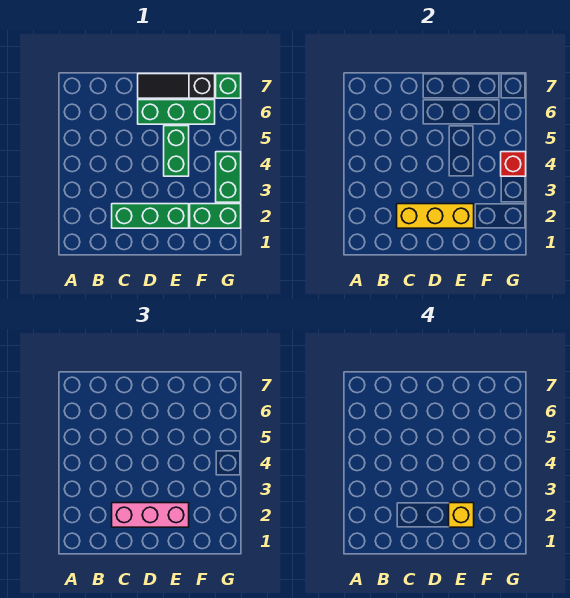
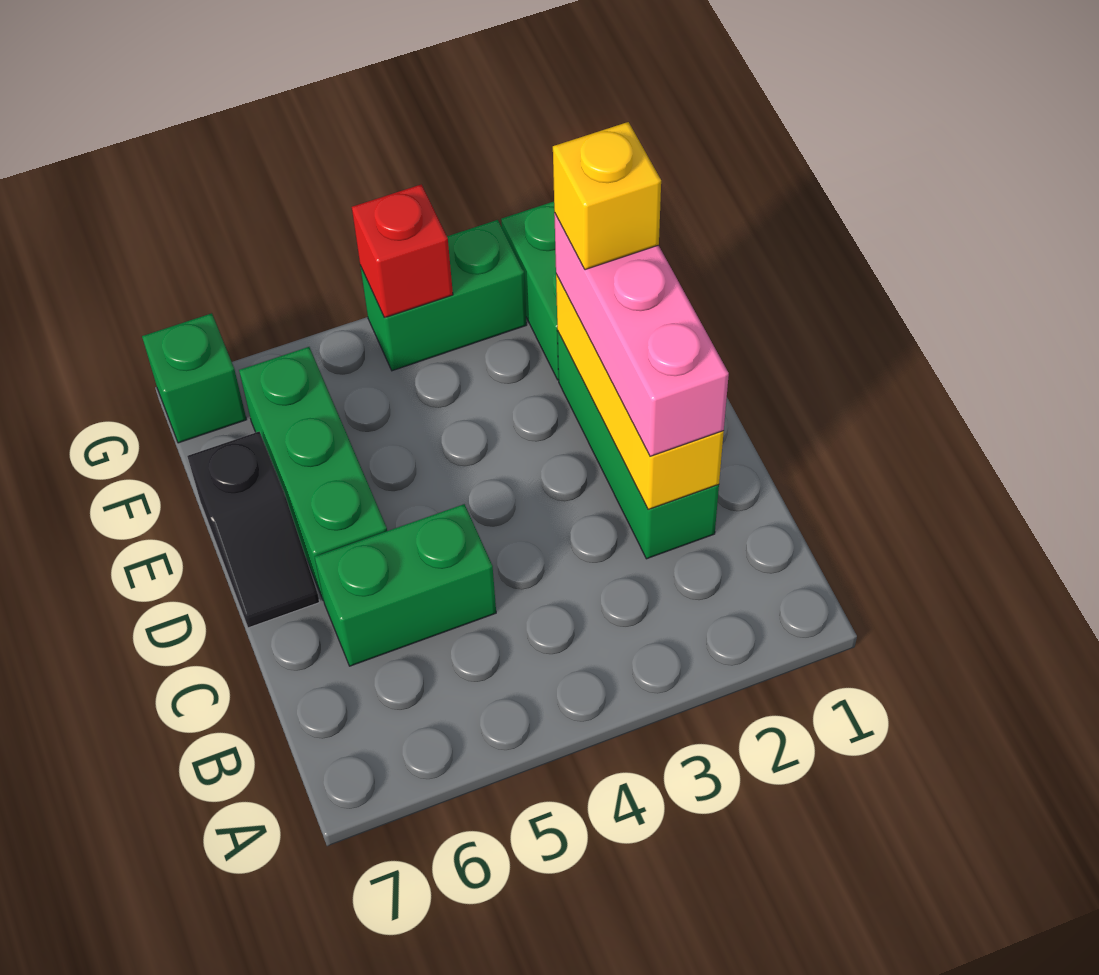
black 1x3 slope [138,74,215,98] -> black 1x2 slope [187,432,320,628]
green 1x2 brick [164,126,189,176] -> green 1x2 brick moved to [315,504,496,666]

